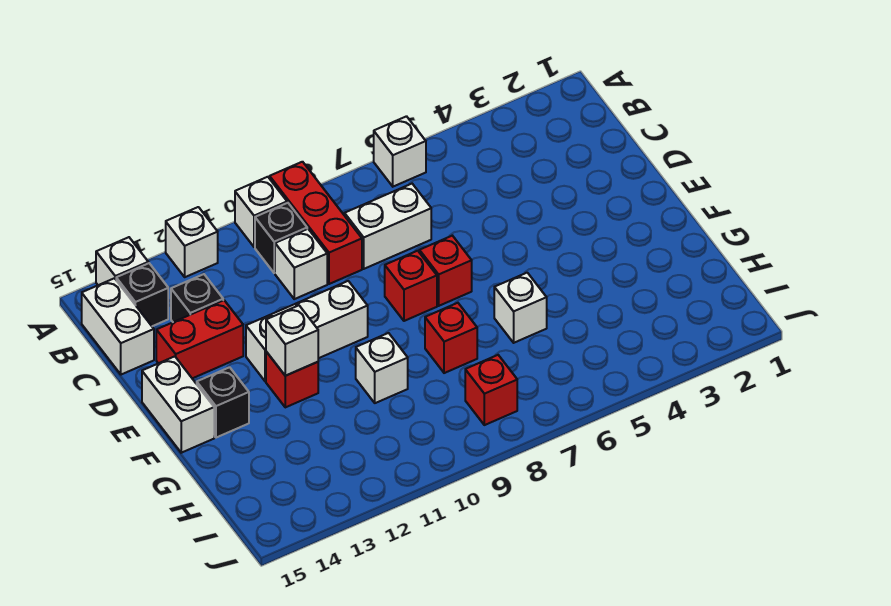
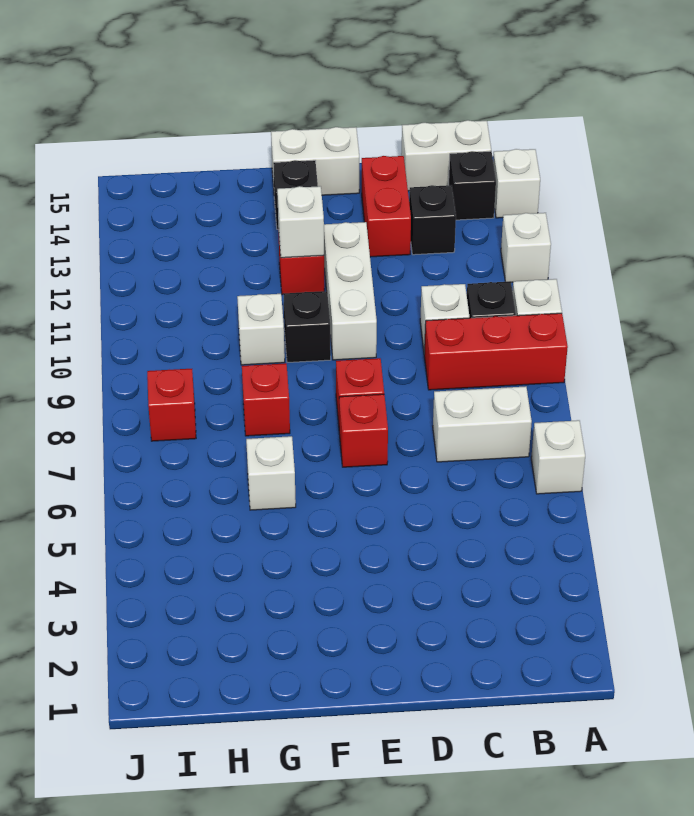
white 1x2 brick [345,184,431,269] -> white 1x2 brick turned to [433,386,532,462]
none -> black 1x1 brick [284,291,331,362]

